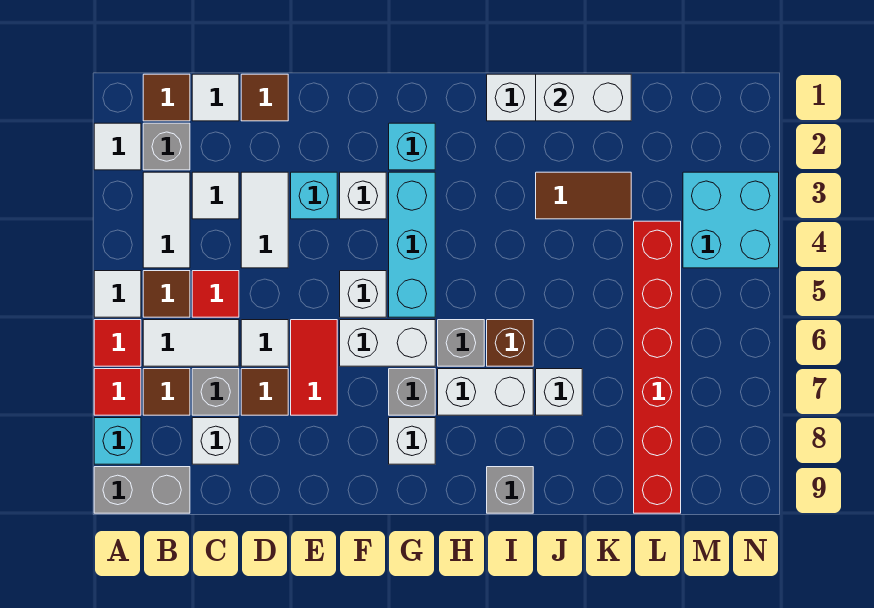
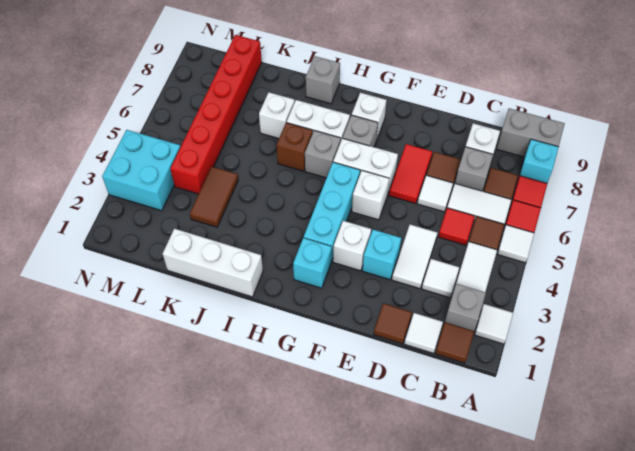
white 1x2 brick [536,74,631,121] -> none
brown 1x2 tile [536,172,631,219] -> brown 1x2 tile turned to [190,167,238,227]

